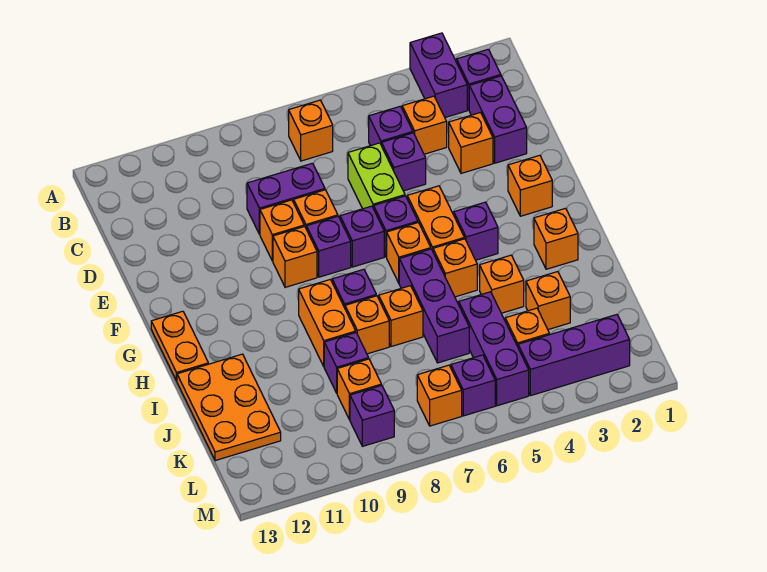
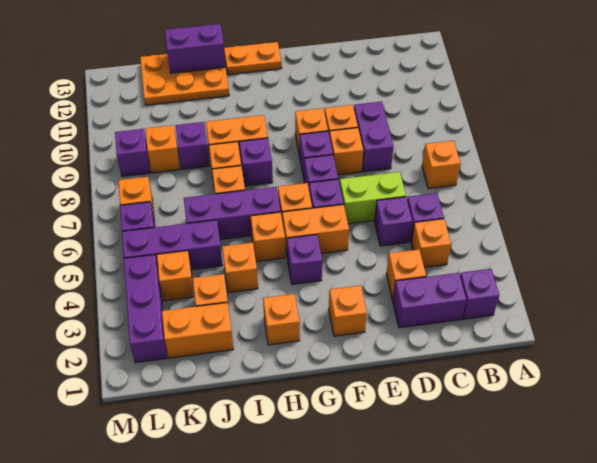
purple 1x2 brick [410,33,467,117] -> purple 1x2 brick moved to [165,24,225,73]
none -> orange 1x2 brick [162,303,233,358]

